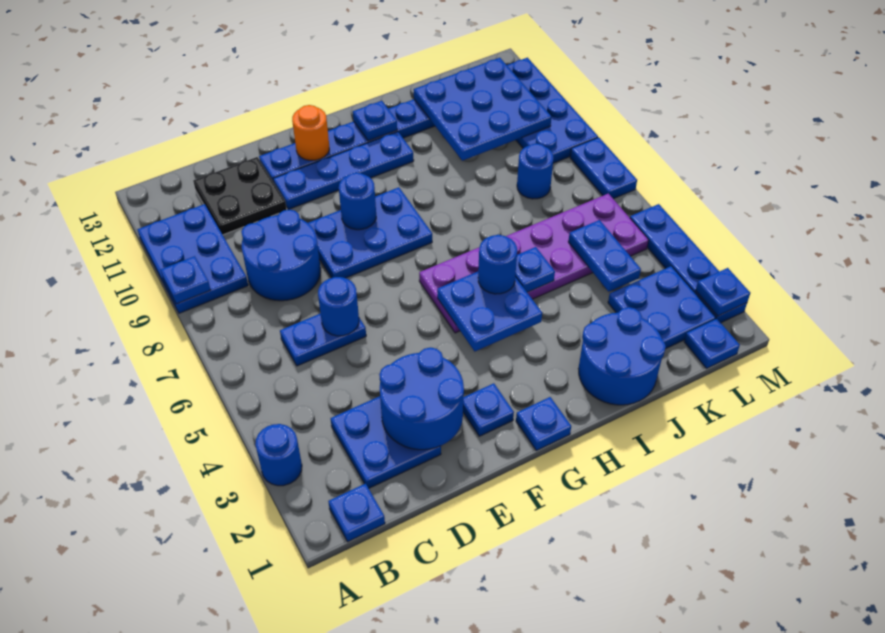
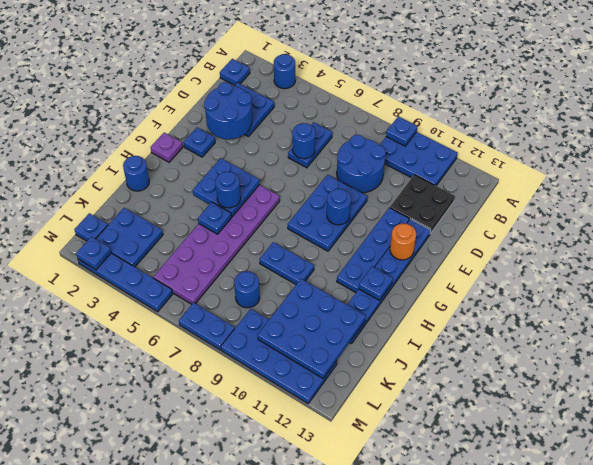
blue 1x1 plate [516,397,571,451] -> purple 1x1 plate [150,132,183,162]
blue 2x2 round brick [578,307,666,405] -> blue 1x1 round brick [123,156,149,191]
blue 1x2 plate [568,220,641,292] -> blue 1x2 plate moved to [260,242,314,284]

